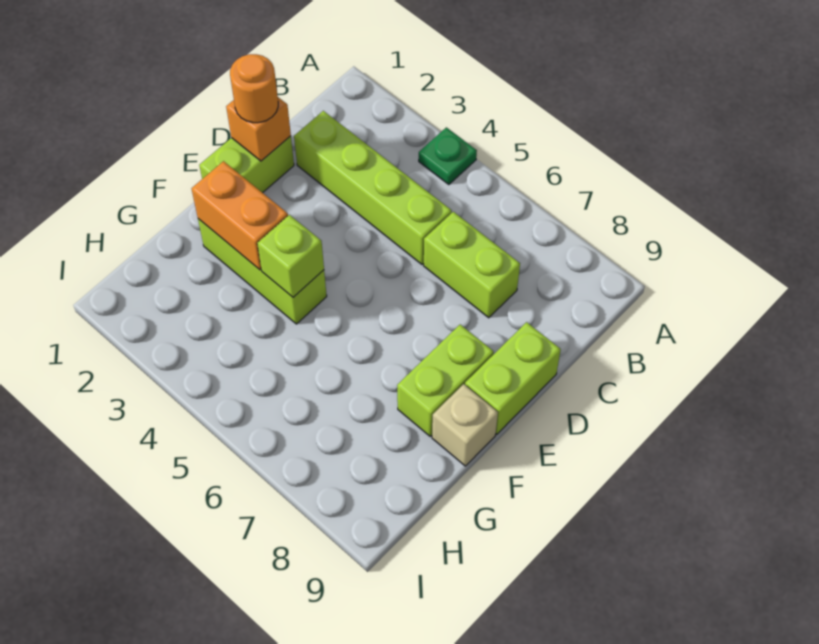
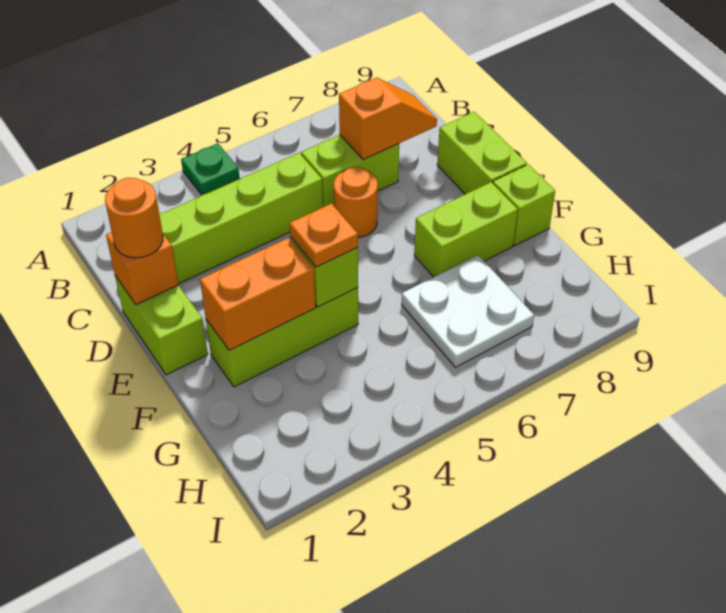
none -> orange 1x2 slope [339,78,437,160]
none -> orange 1x1 round brick [334,167,378,237]
lime 1x2 brick [397,325,494,436] -> lime 1x2 brick turned to [414,182,518,277]
none -> orange 1x1 plate [290,203,358,267]
tan 1x1 brick [432,384,498,466] -> lime 1x1 brick [493,164,555,246]
none -> white 2x2 plate [402,255,534,367]

